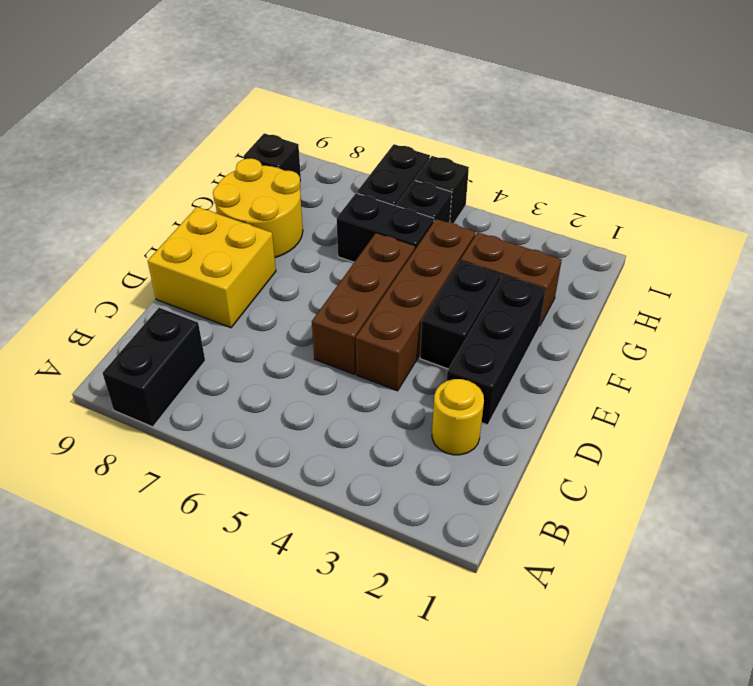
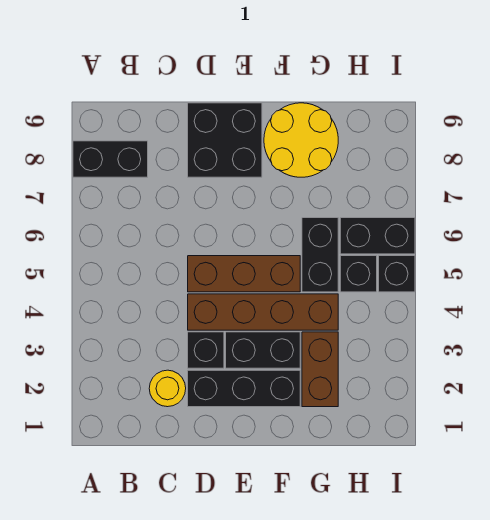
yellow 2x2 brick [148,207,276,328] -> black 2x2 brick [188,103,262,177]
black 1x1 brick [244,133,301,183] -> black 1x1 brick moved to [188,332,224,368]

